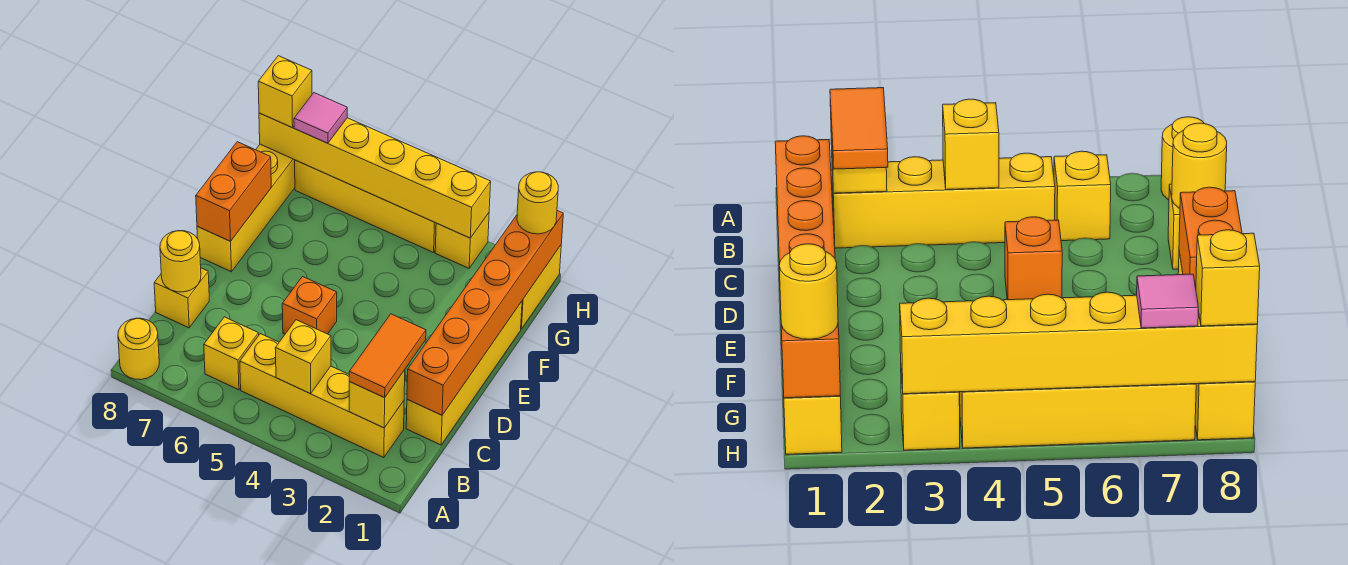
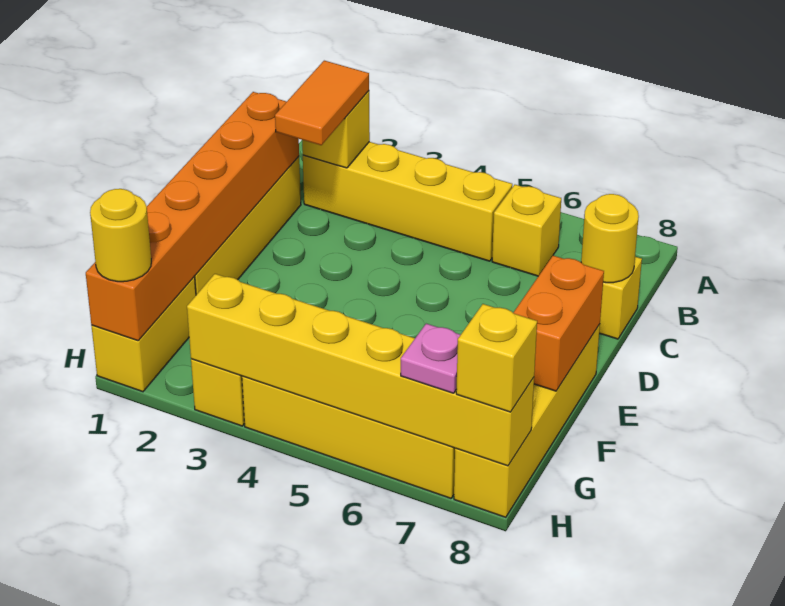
yellow 1x1 round brick [118,318,159,380] -> none
yellow 1x1 brick [275,320,331,394] -> none
orange 1x1 brick [282,277,337,334] -> none
pink 1x1 tile [294,93,347,143] -> pink 1x1 plate [401,324,461,393]

